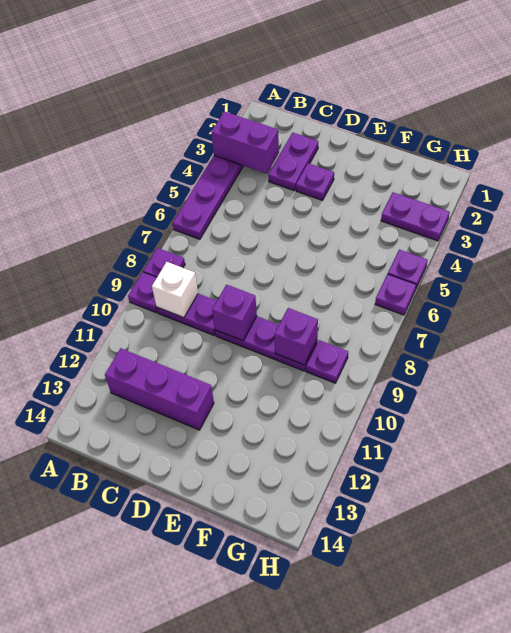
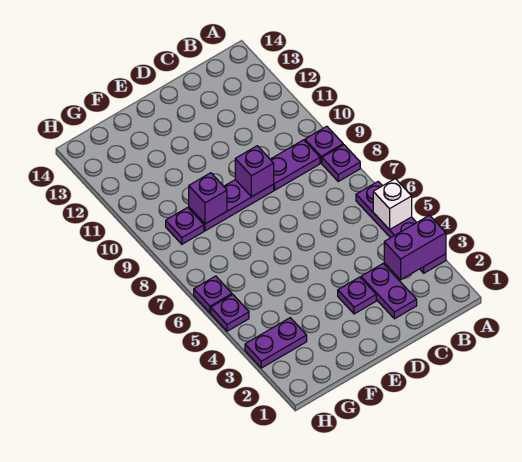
white 1x1 brick [152,262,198,318] -> white 1x1 brick moved to [373,179,412,230]
purple 1x3 brick [105,348,214,430] -> none

